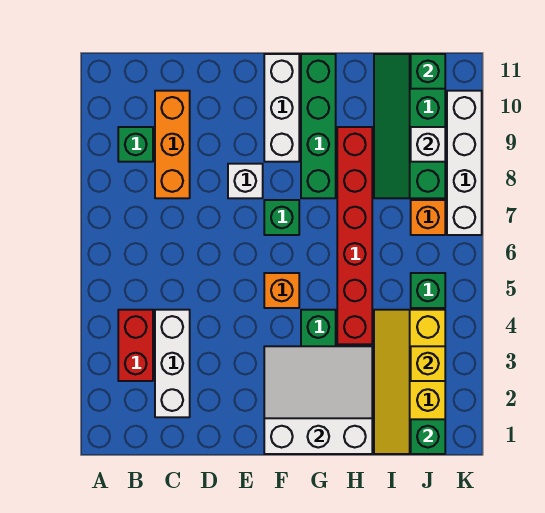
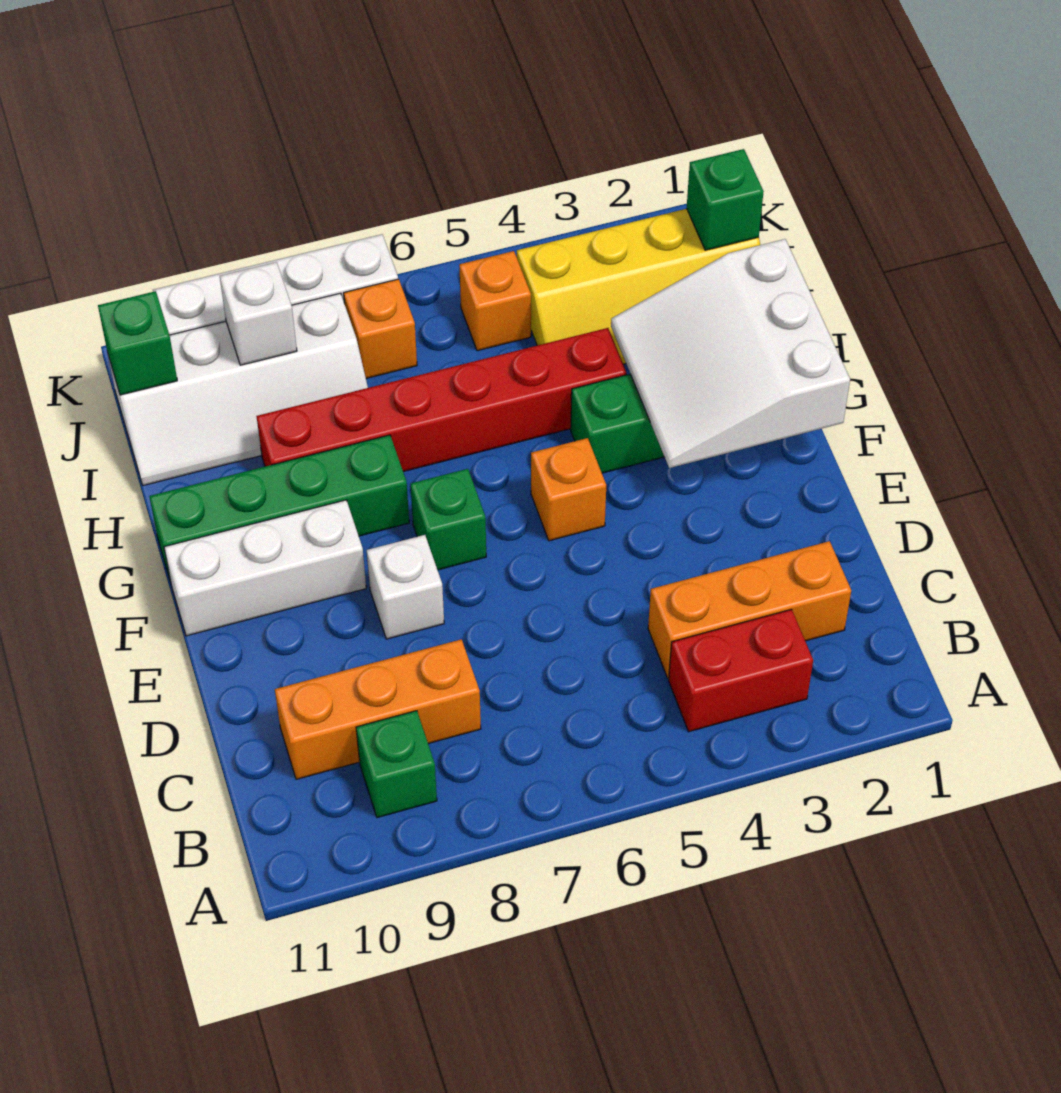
white 1x3 brick [155,310,190,417] -> orange 1x3 brick [648,541,851,678]
green 2x4 slope [374,54,445,198] -> white 2x4 slope [108,293,368,486]
yellow 1x1 brick [411,346,445,381] -> none
green 1x1 brick [411,273,445,308] -> orange 1x1 brick [459,251,531,351]

